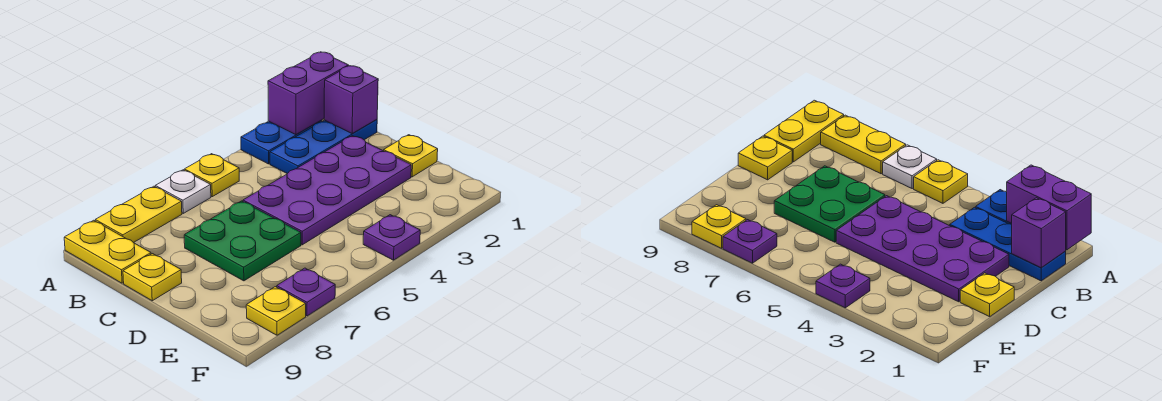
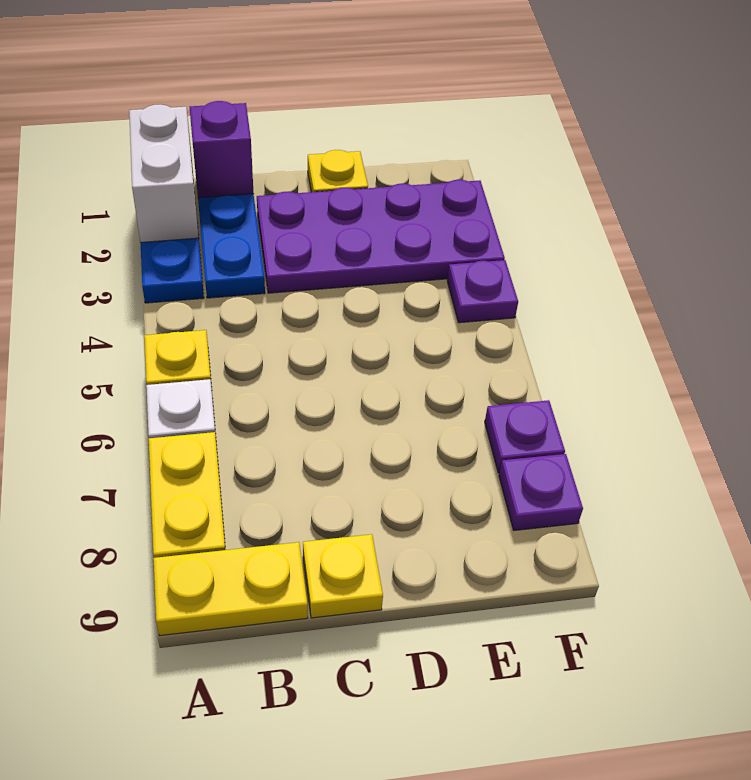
purple 1x2 brick [268,52,349,135] -> white 1x2 brick [129,104,199,242]
purple 2x4 plate [243,136,411,245] -> purple 2x4 plate turned to [257,180,505,293]
green 2x2 plate [184,201,301,281] -> none
yellow 1x1 plate [246,287,306,335] -> purple 1x1 plate [499,454,583,530]

